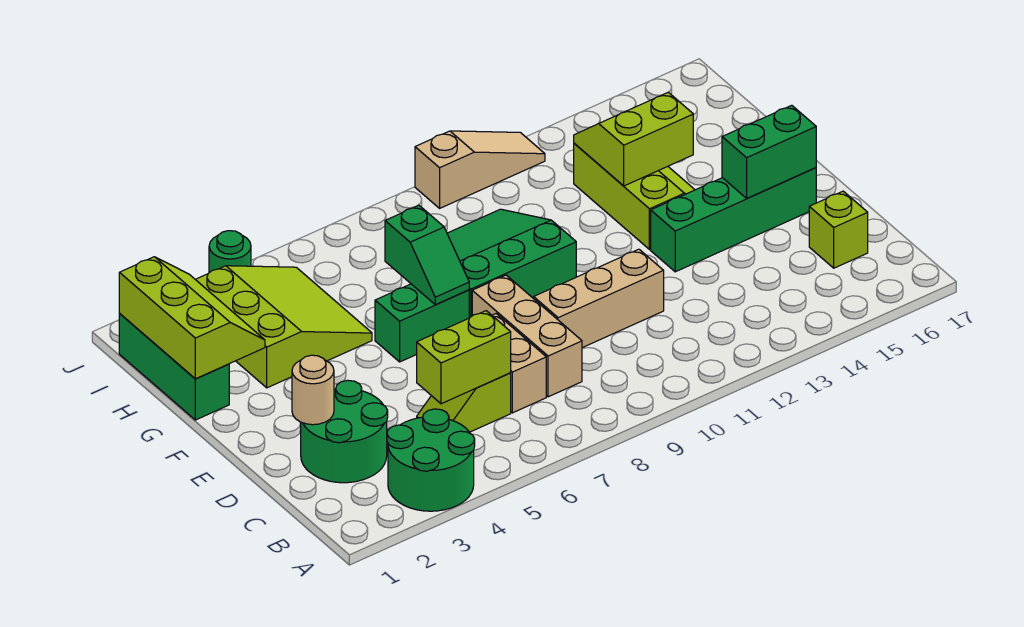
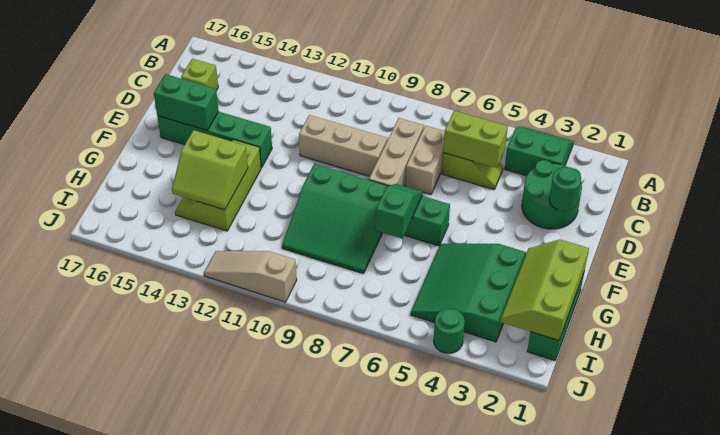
green 2x2 round brick [387,409,475,511] -> green 2x2 slope [505,126,574,176]
tan 1x1 round brick [292,355,334,425] -> green 1x1 round brick [549,167,581,211]
lime 3x3 slope [195,266,372,388] -> green 3x3 slope [411,244,526,342]

